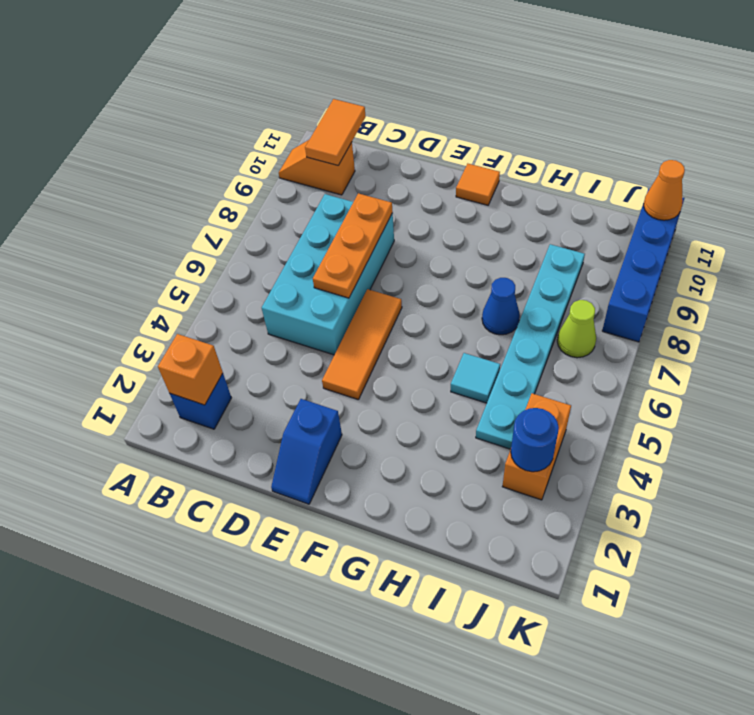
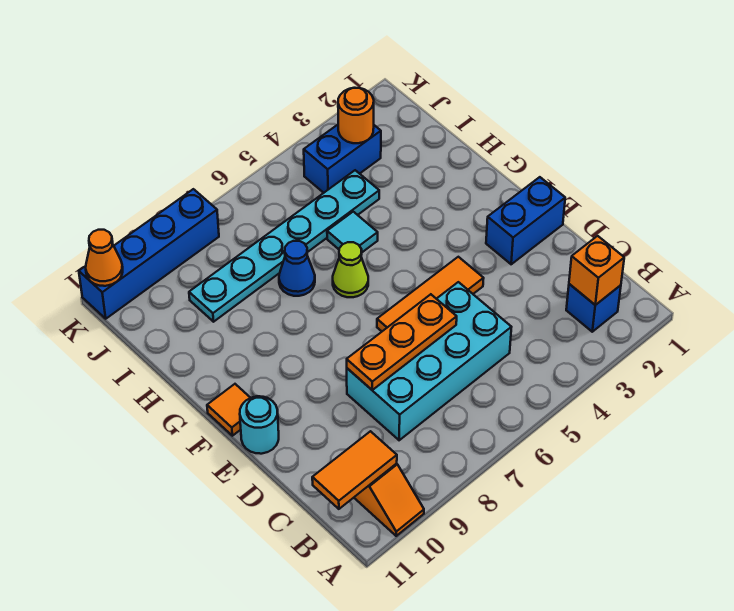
blue 1x2 slope [271,399,342,504] -> blue 1x2 brick [486,177,565,264]
none -> cyan 1x1 round brick [240,396,279,454]
orange 1x2 brick [502,393,571,500] -> blue 1x2 brick [304,125,381,193]
blue 1x1 round brick [511,408,559,472] -> orange 1x1 round brick [338,88,374,143]
lime 1x1 cone [557,300,596,358] -> lime 1x1 cone moved to [333,242,368,297]

